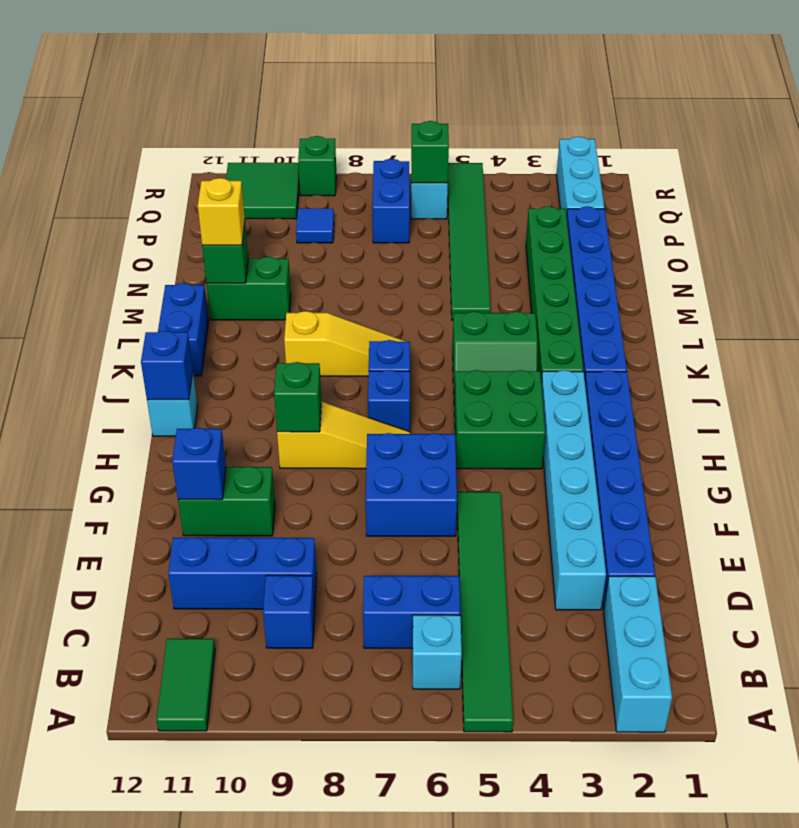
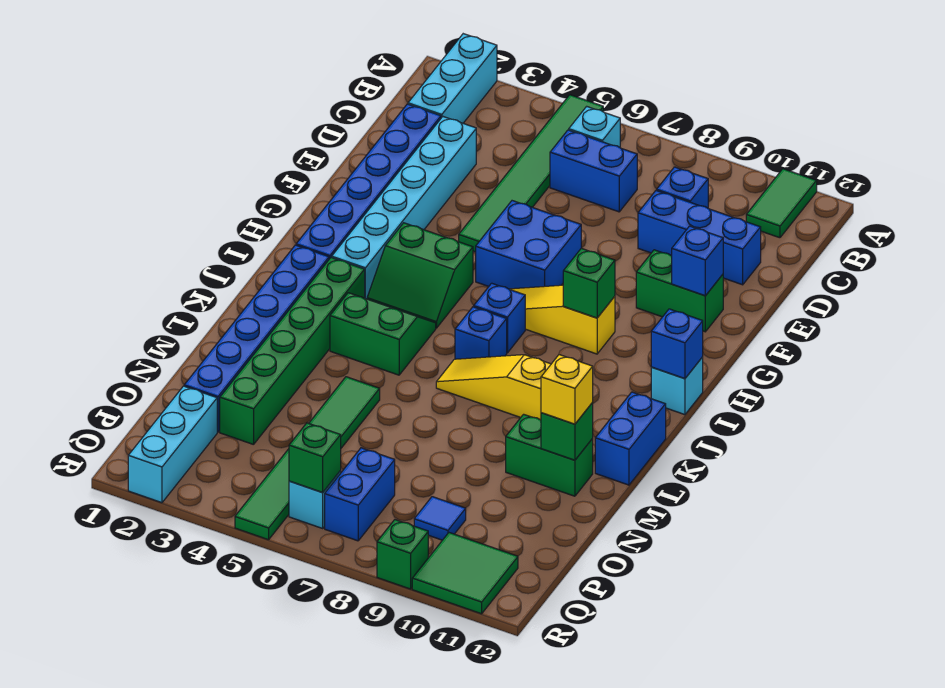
green 2x2 brick [454,370,545,469] -> green 2x2 slope [367,223,473,328]

